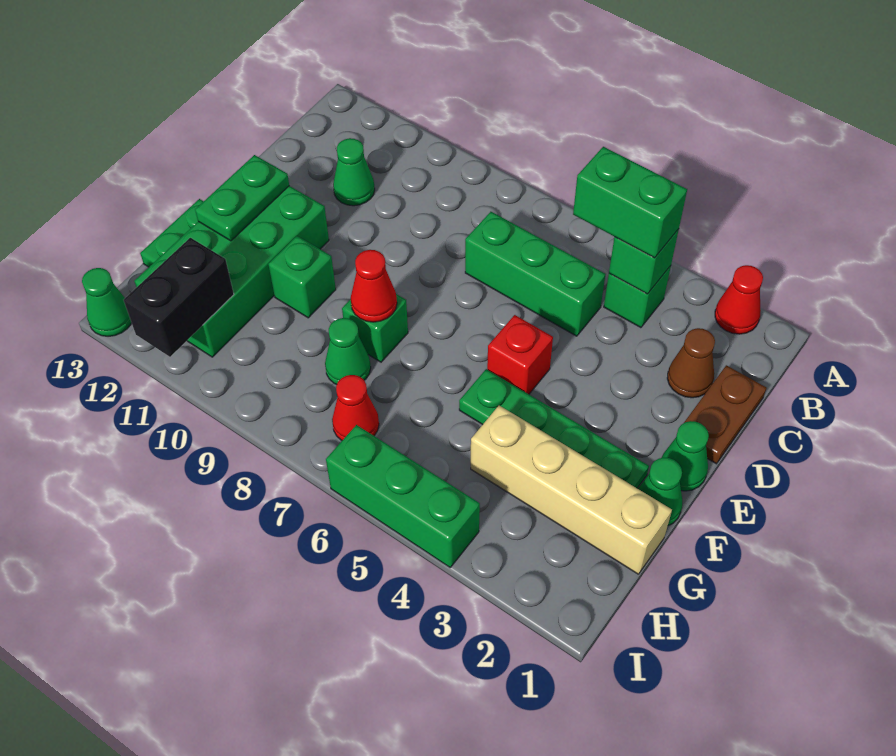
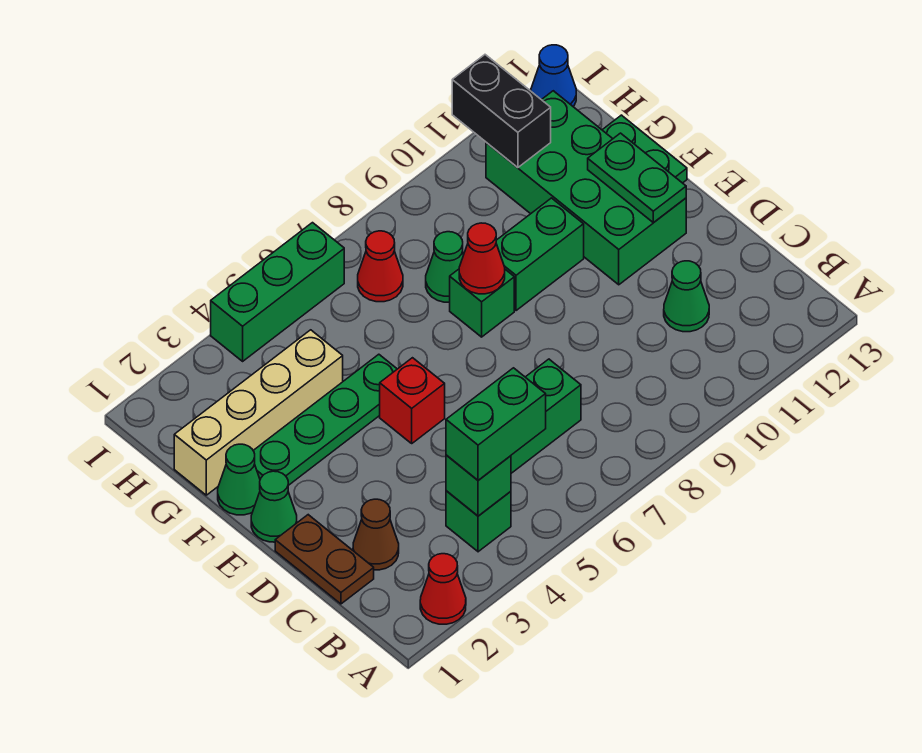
green 1x1 brick [268,236,336,318] -> green 1x2 brick [496,198,584,311]
green 1x1 cone [82,268,131,336] -> blue 1x1 cone [531,45,576,107]

